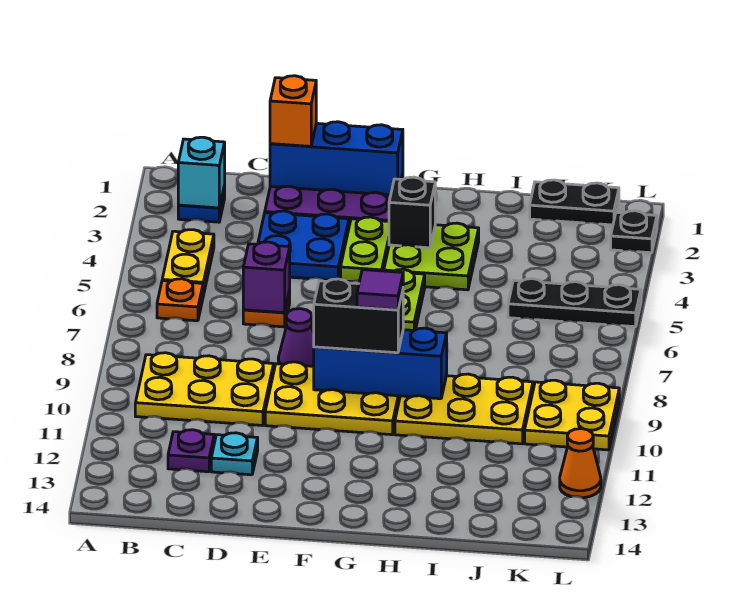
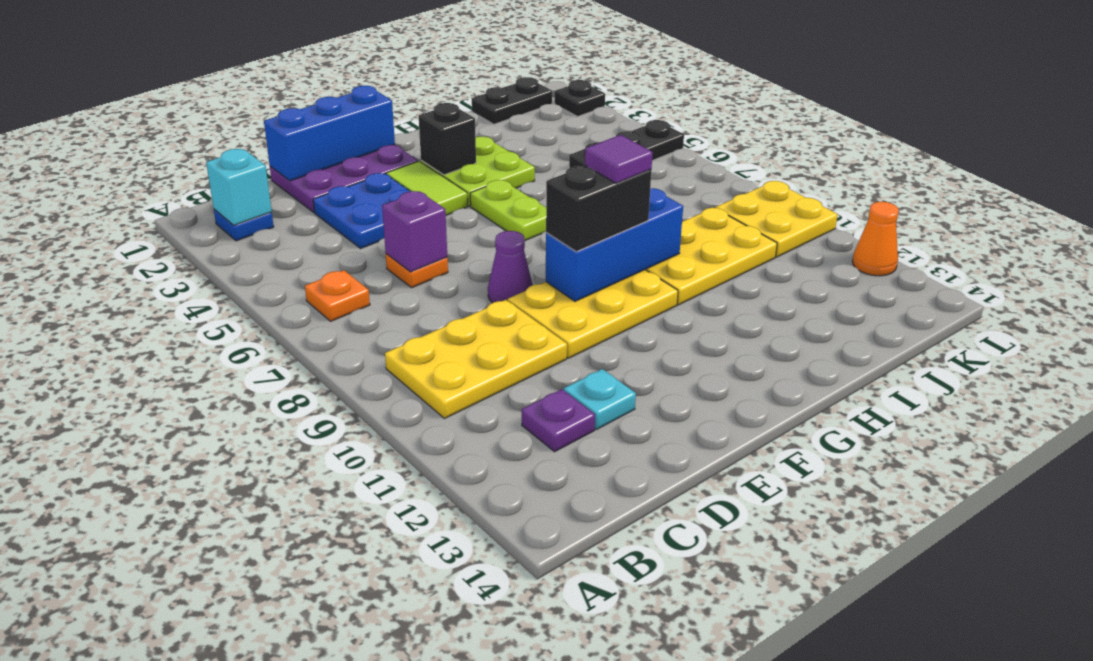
yellow 1x2 plate [162,230,214,296] -> none
orange 1x1 brick [270,76,316,146] -> none
lime 1x2 plate [341,217,389,282] -> lime 1x2 tile [386,161,468,215]

